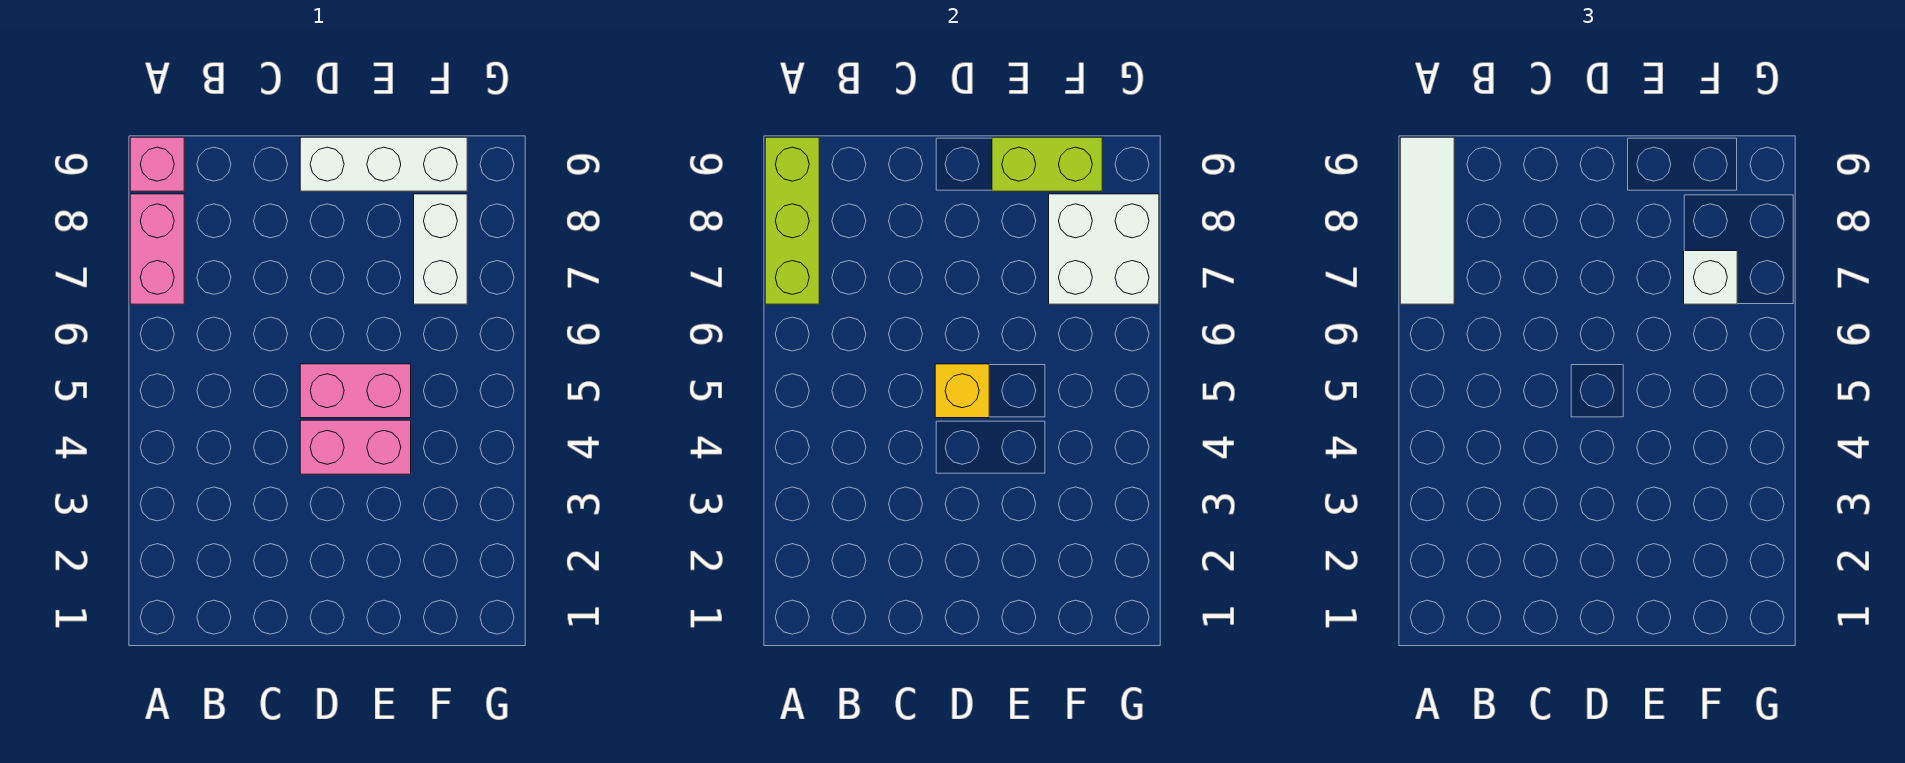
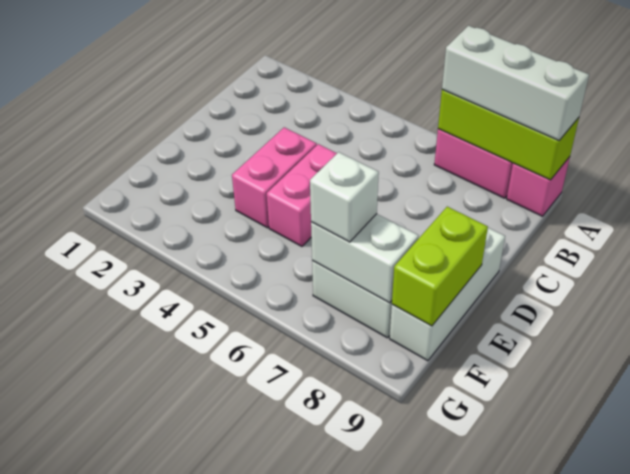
white 1x3 tile [1400,137,1454,304] -> white 1x3 brick [442,26,589,140]
yellow 1x1 brick [935,364,989,418] -> none
white 2x2 brick [1049,194,1159,304] -> white 1x2 brick [311,214,419,303]

